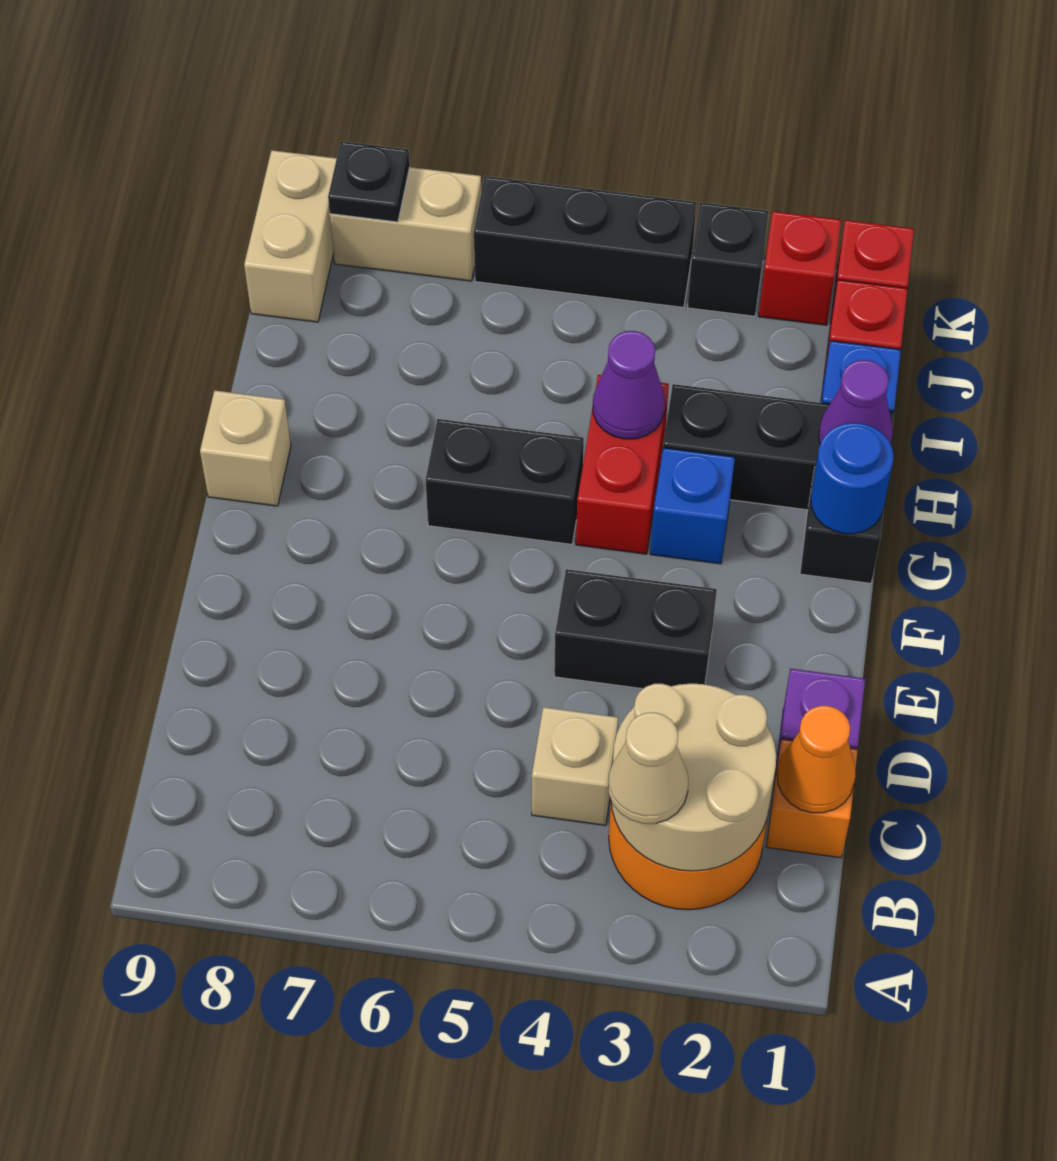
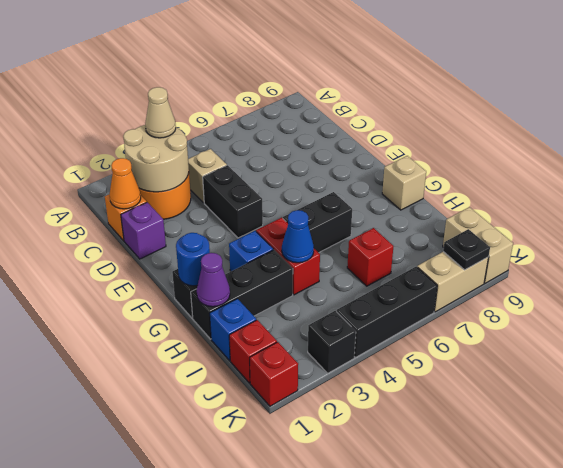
black 1x2 brick [554,569,717,689] -> black 1x2 brick turned to [203,165,263,238]
purple 1x1 cone [593,331,665,439] -> blue 1x1 cone [282,210,314,263]
red 1x1 brick [759,211,841,325] -> red 1x1 brick moved to [347,228,393,286]

